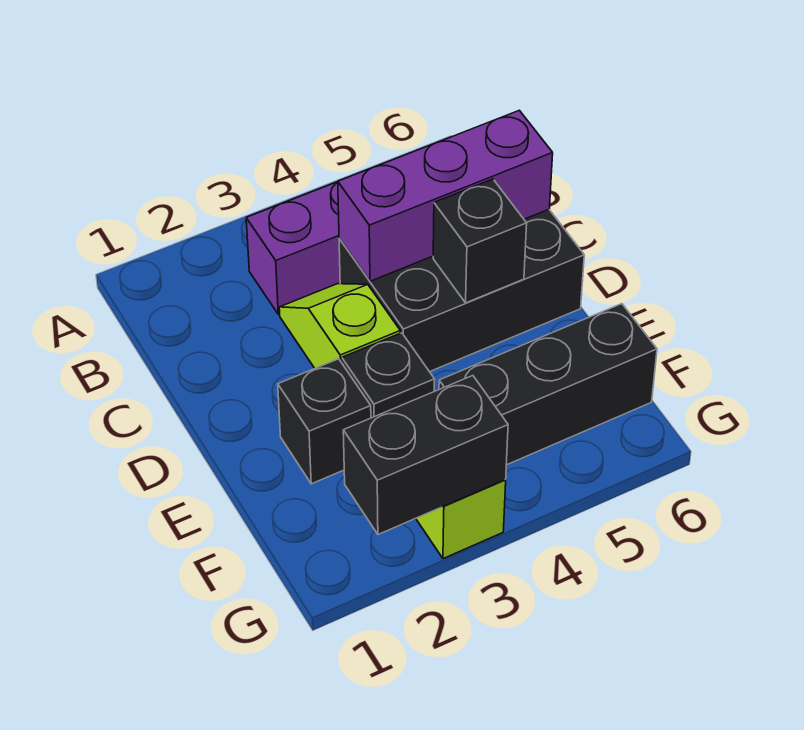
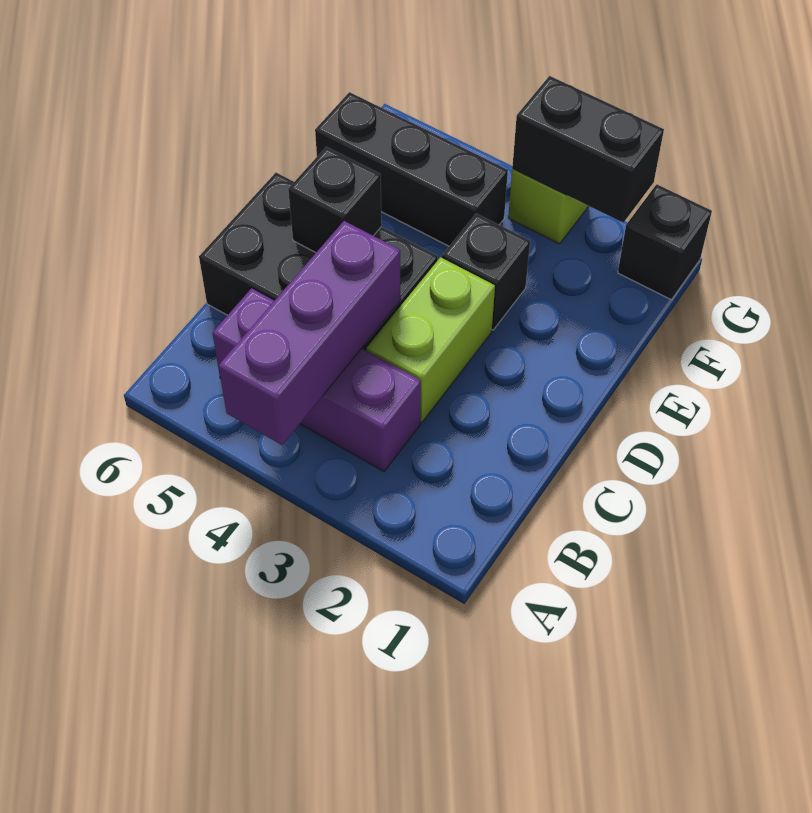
lime 1x2 slope [279,284,400,368] -> lime 1x2 brick [367,257,495,423]
purple 1x3 brick [338,110,553,281] -> purple 1x3 brick turned to [218,221,401,445]
black 1x1 brick [278,359,371,484] -> black 1x1 brick moved to [618,184,712,300]

